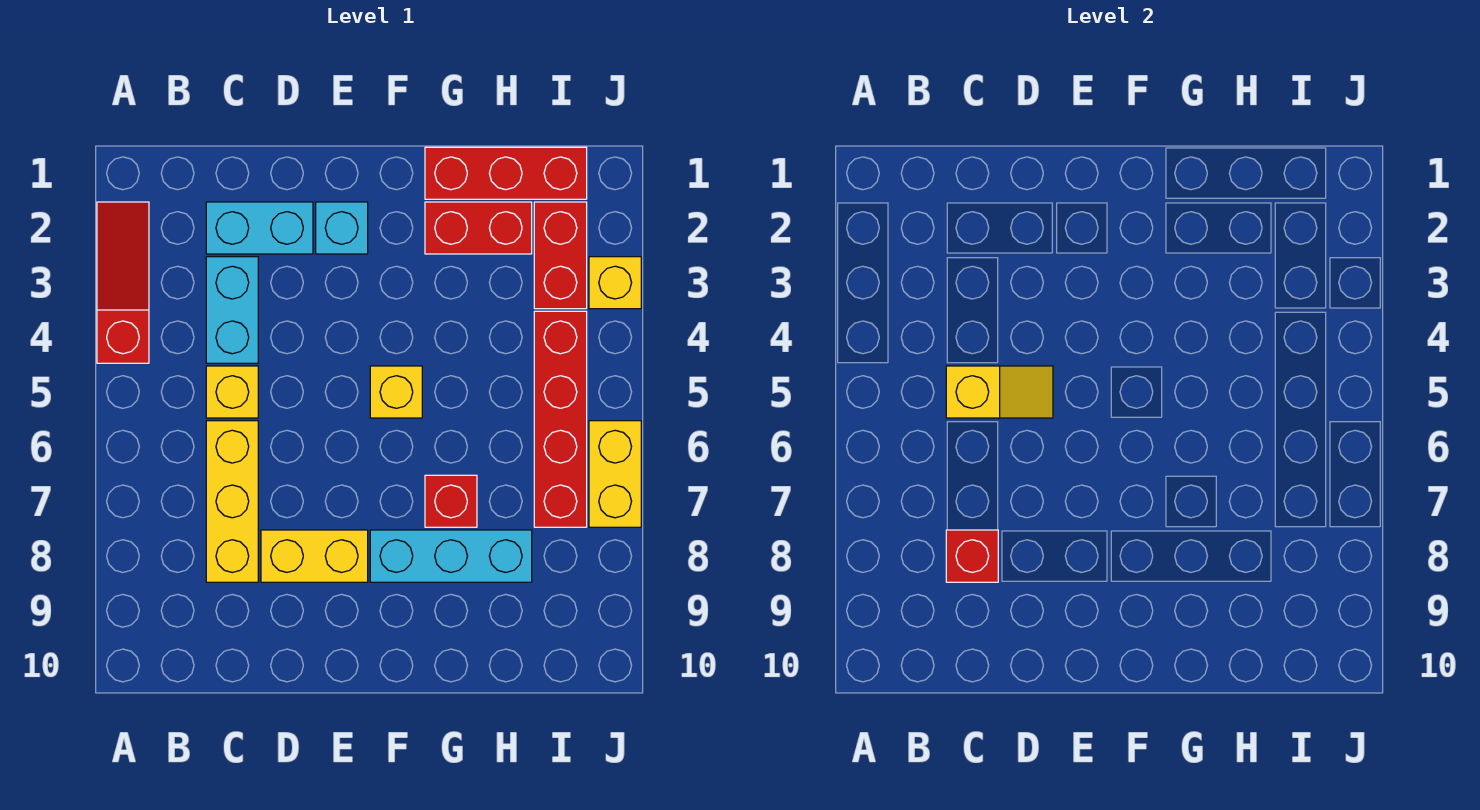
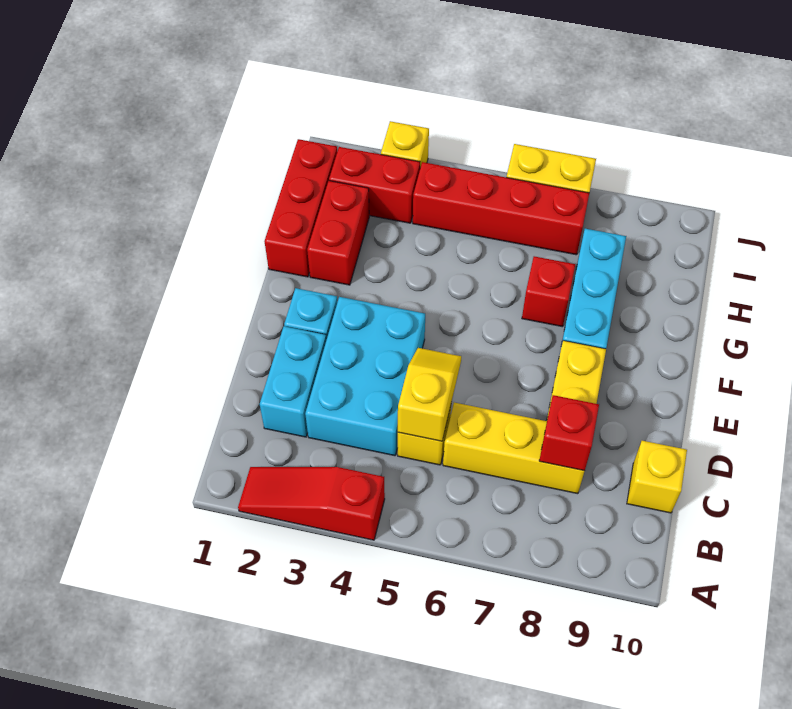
cyan 1x2 brick [206,257,258,363] -> cyan 2x3 brick [305,297,425,456]
yellow 1x1 brick [370,366,422,418] -> yellow 1x1 brick moved to [627,441,687,513]

